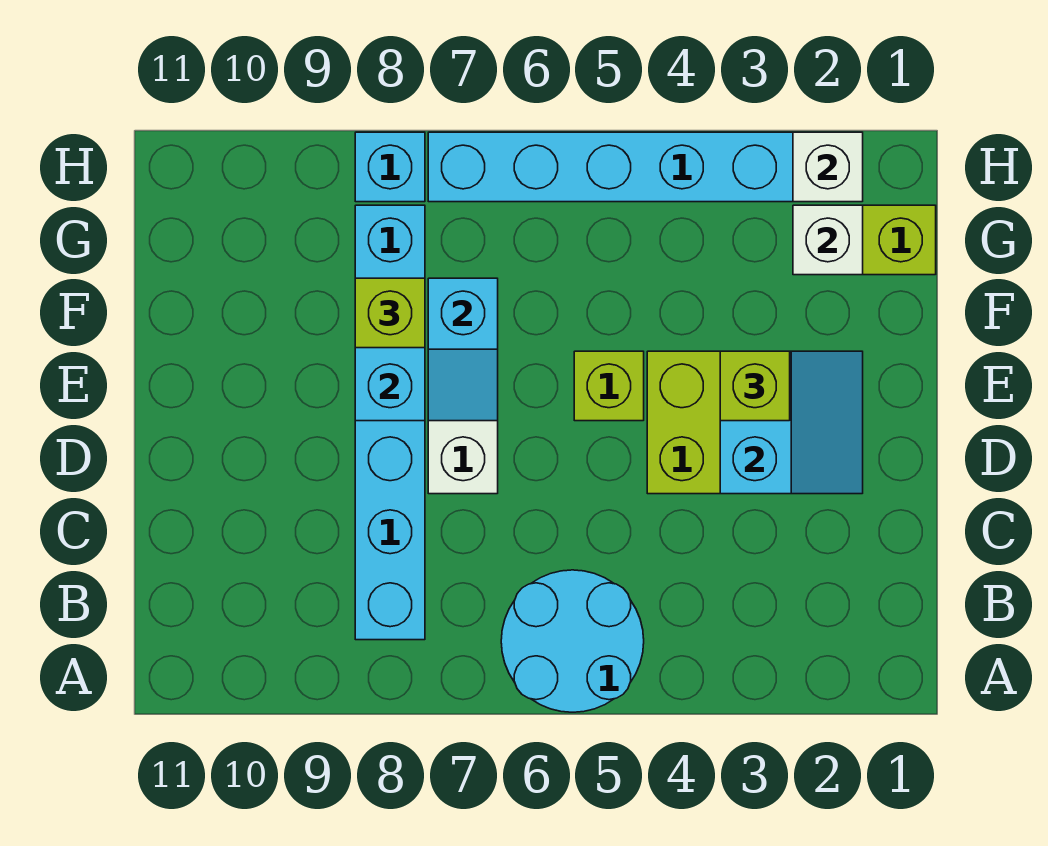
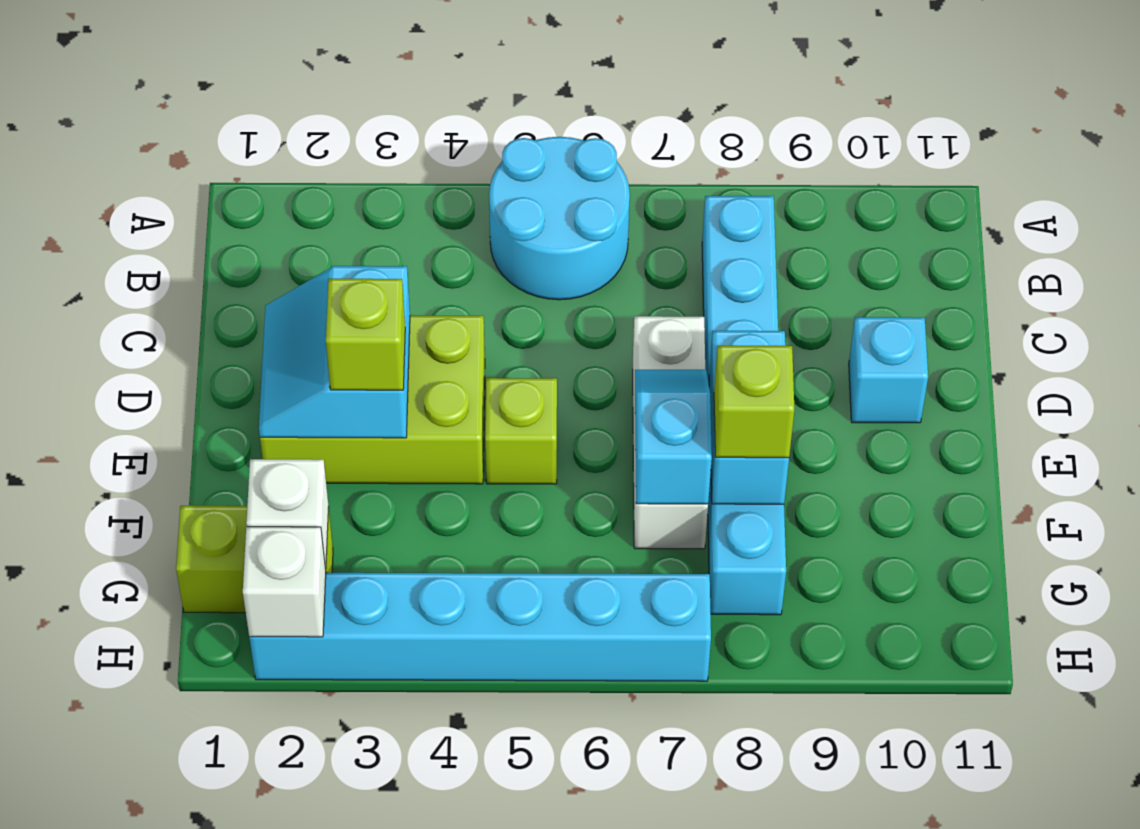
cyan 1x1 brick [355,132,425,202] -> cyan 1x1 brick moved to [849,317,928,423]

